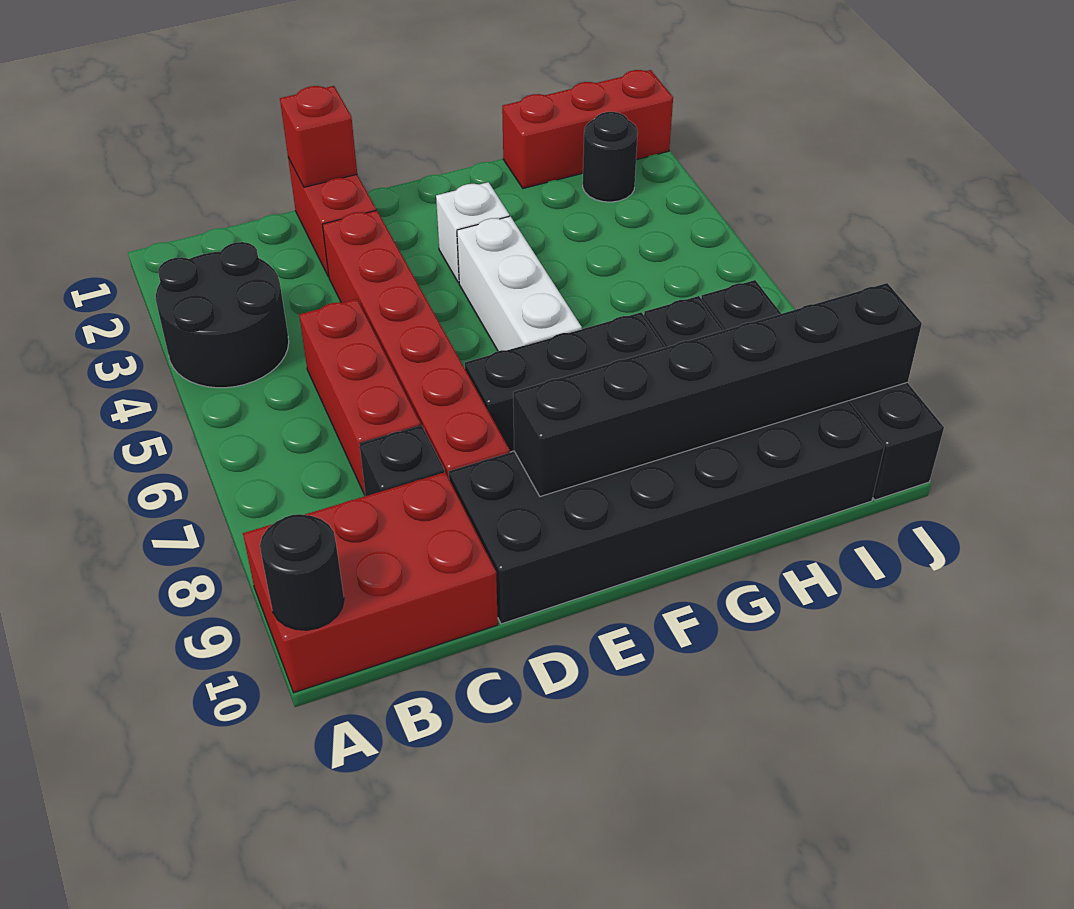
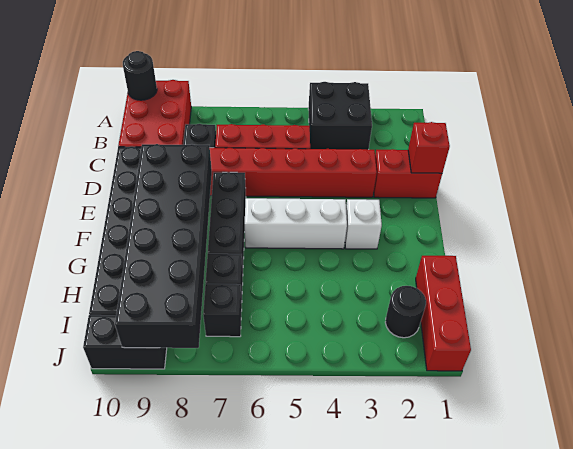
black 2x2 round brick [156,242,289,388] -> black 2x2 brick [308,82,372,150]
black 1x6 brick [513,283,922,496] -> black 2x6 brick [115,144,212,348]

